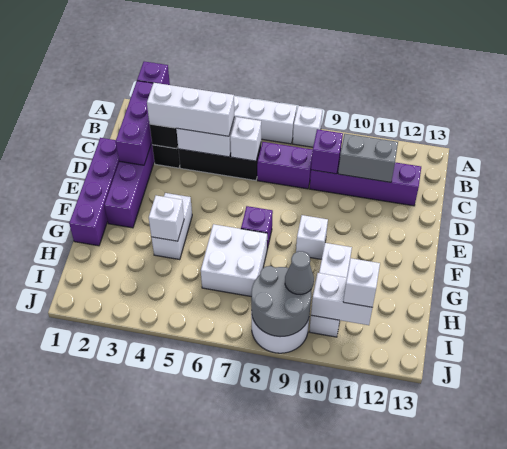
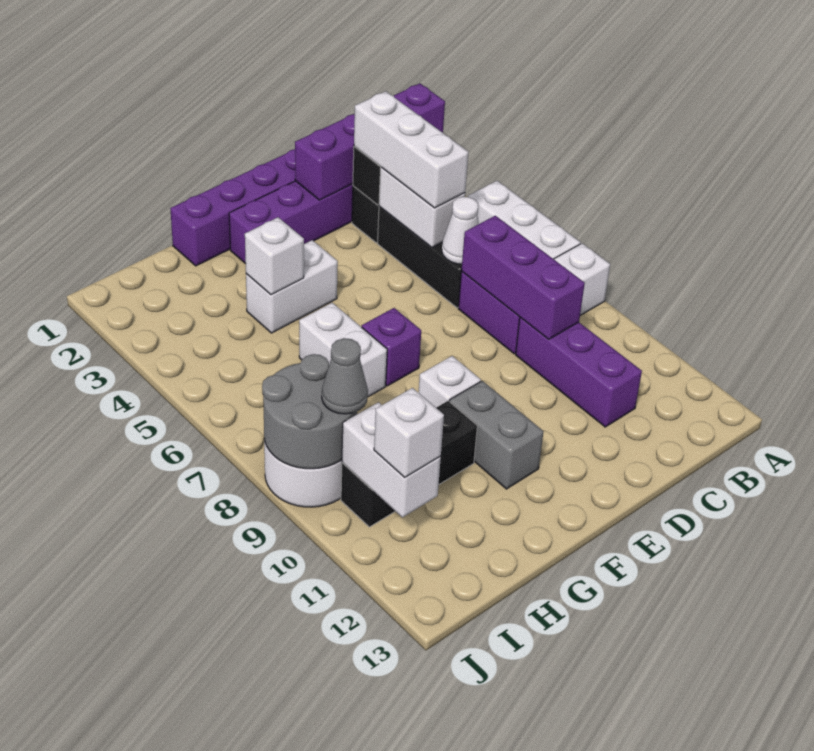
white 1x1 brick [230,117,261,161] -> white 1x1 cone [442,197,479,264]
purple 1x4 brick [310,160,421,206] -> purple 1x3 brick [516,317,642,427]
purple 1x1 brick [311,129,343,174] -> purple 1x3 brick [461,216,585,339]
grey 1x2 brick [338,134,398,182] -> grey 1x2 brick moved to [450,381,543,489]
white 2x2 brick [201,224,267,296] -> white 1x2 brick [299,303,387,397]
white 1x3 brick [309,243,352,337] -> black 1x3 brick [341,401,477,527]

